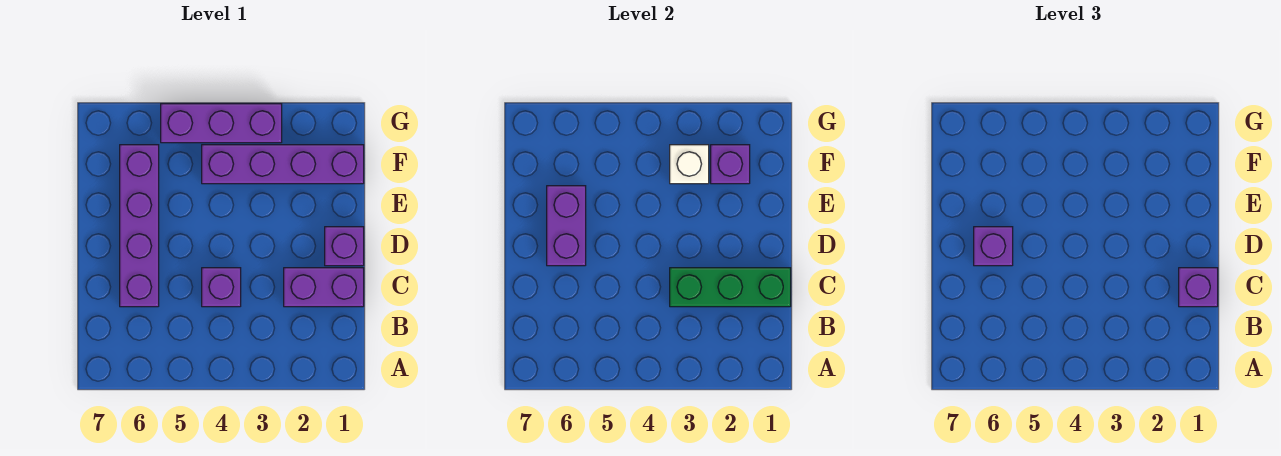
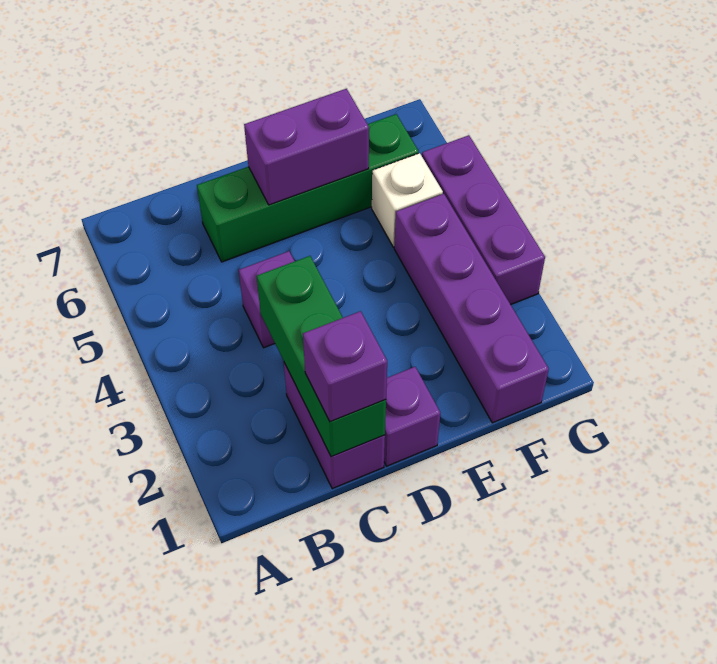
purple 1x4 brick [120,145,159,307] -> green 1x4 brick [197,114,419,262]
purple 1x1 brick [974,227,1013,266] -> none
purple 1x1 brick [711,145,750,184] -> none
white 1x1 brick [670,145,709,184] -> white 1x1 brick moved to [372,153,443,247]

